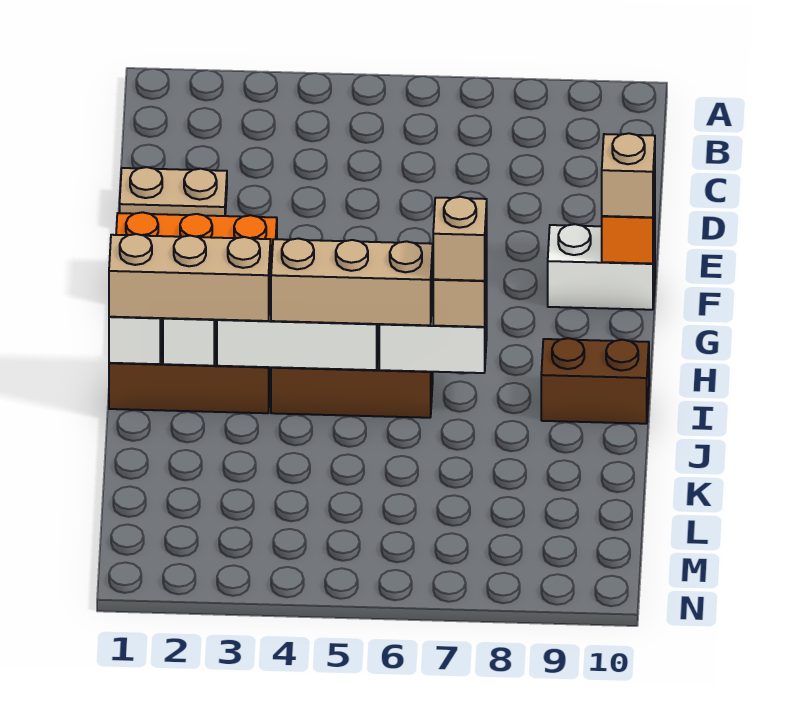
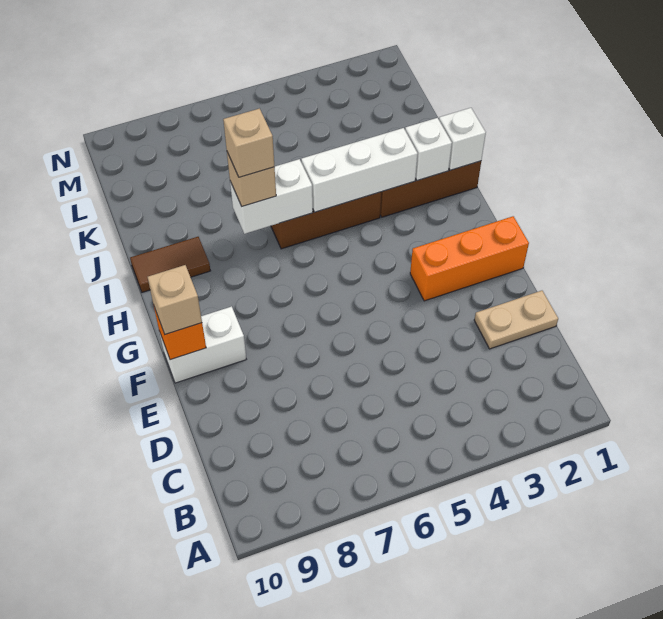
tan 1x3 brick [109,234,271,321] -> none
tan 1x3 brick [271,239,433,325] -> none
brown 1x2 brick [541,338,649,424] -> brown 1x2 tile [130,237,210,292]

